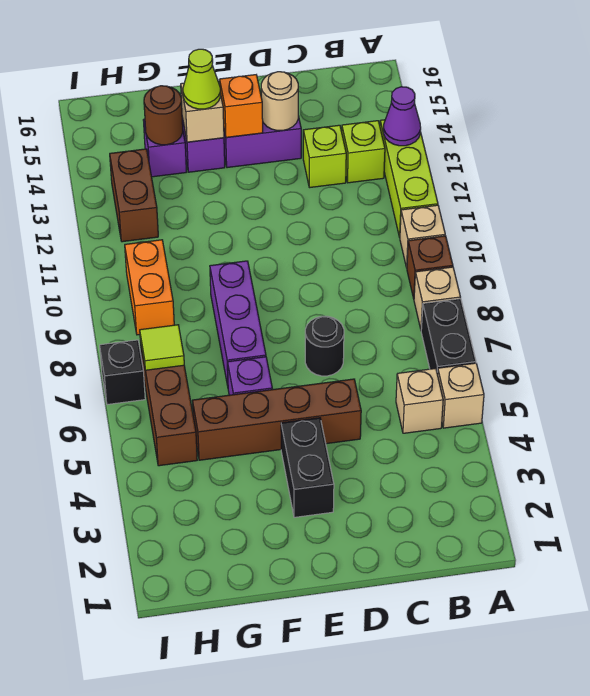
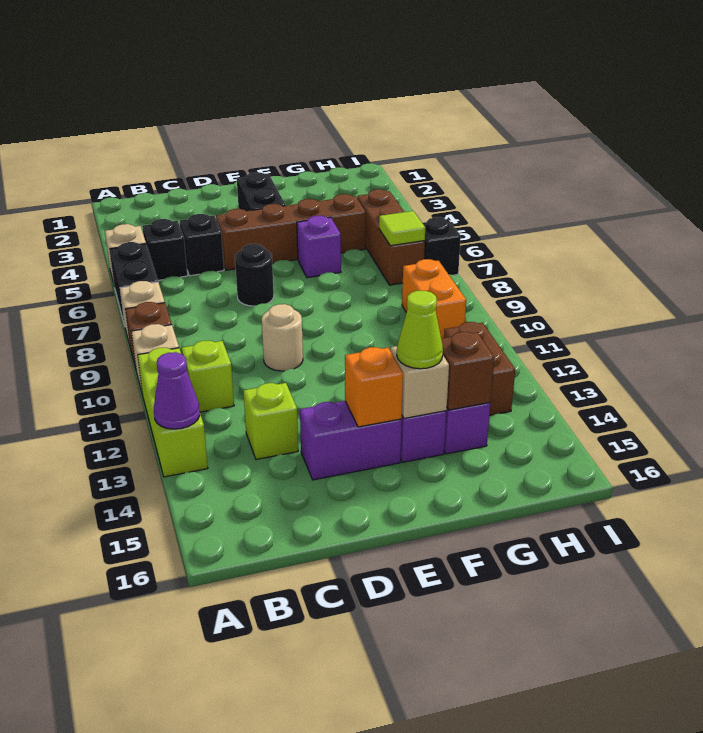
tan 1x1 brick [396,368,443,433] -> black 1x1 brick [142,219,187,280]
lime 1x1 brick [342,121,385,183] -> lime 1x1 brick moved to [182,341,234,412]
none -> black 1x1 brick [180,214,224,276]
tan 1x1 round brick [261,72,298,130] -> tan 1x1 round brick moved to [262,304,303,371]
purple 1x3 brick [210,261,266,386] -> none
brown 1x1 round brick [144,86,183,145] -> brown 1x1 brick [441,332,494,410]

